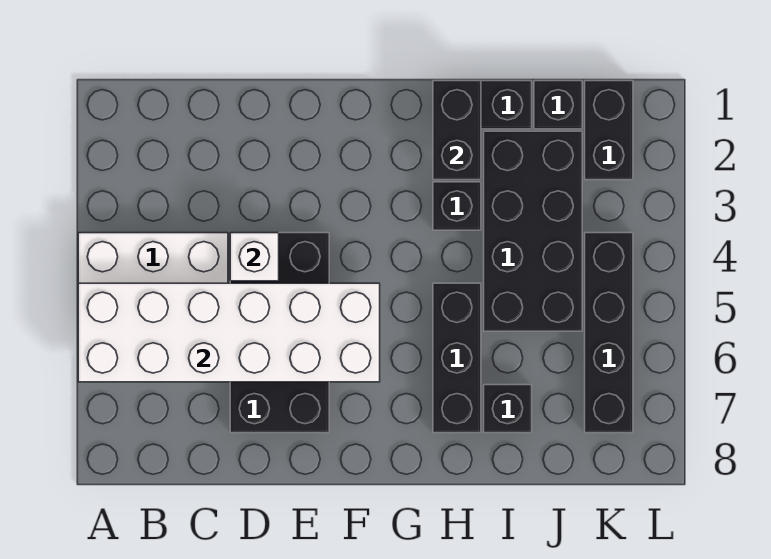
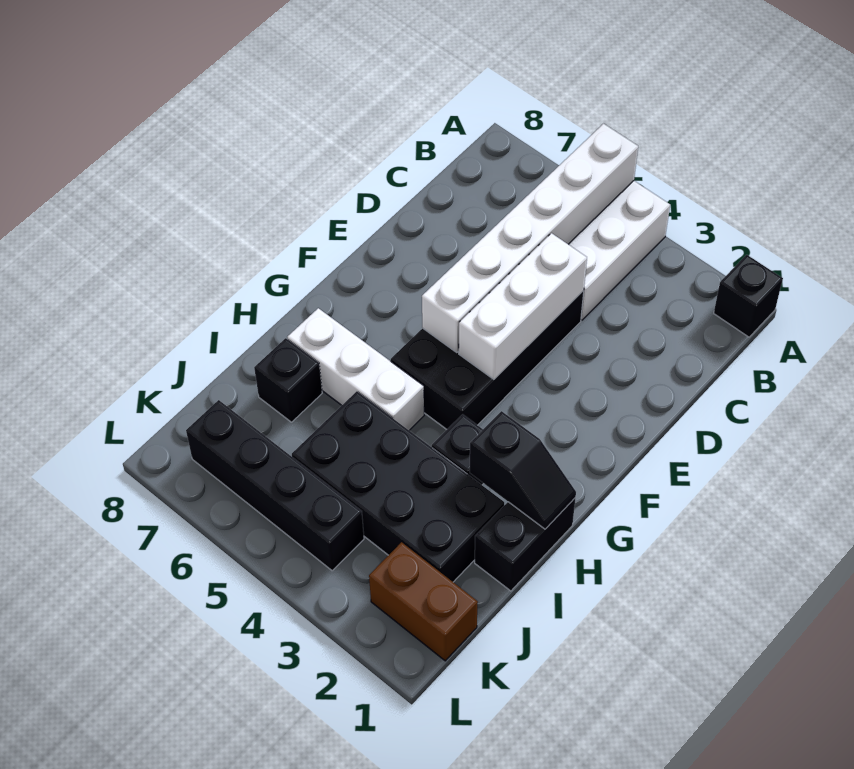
white 2x6 brick [78,283,380,382] -> white 1x6 brick [422,124,638,353]
black 2x4 brick [230,233,329,433] -> black 2x4 brick turned to [391,291,584,429]
white 1x1 brick [230,233,279,281] -> white 1x3 brick [459,233,587,379]
black 1x2 brick [433,81,481,180] -> black 1x2 slope [470,411,576,529]
black 1x3 brick [433,283,481,433] -> white 1x3 brick [287,308,424,430]
black 1x1 brick [534,81,582,129] -> black 1x1 brick moved to [714,255,783,337]
black 1x2 brick [585,81,633,180] -> brown 1x2 brick [369,542,478,661]

